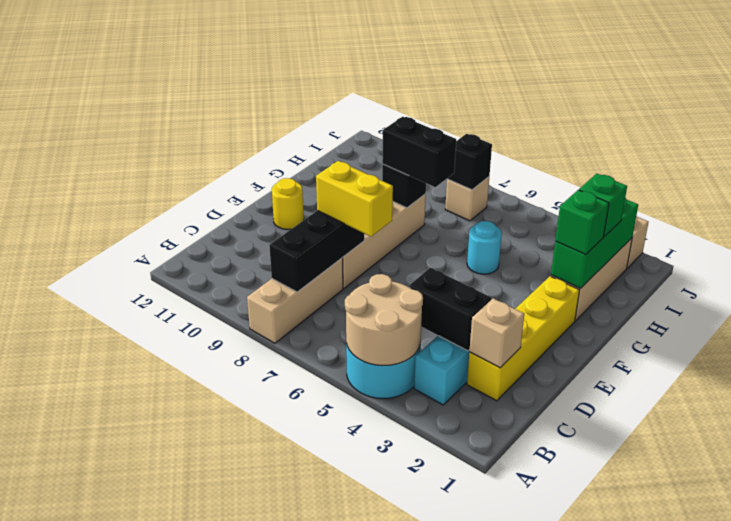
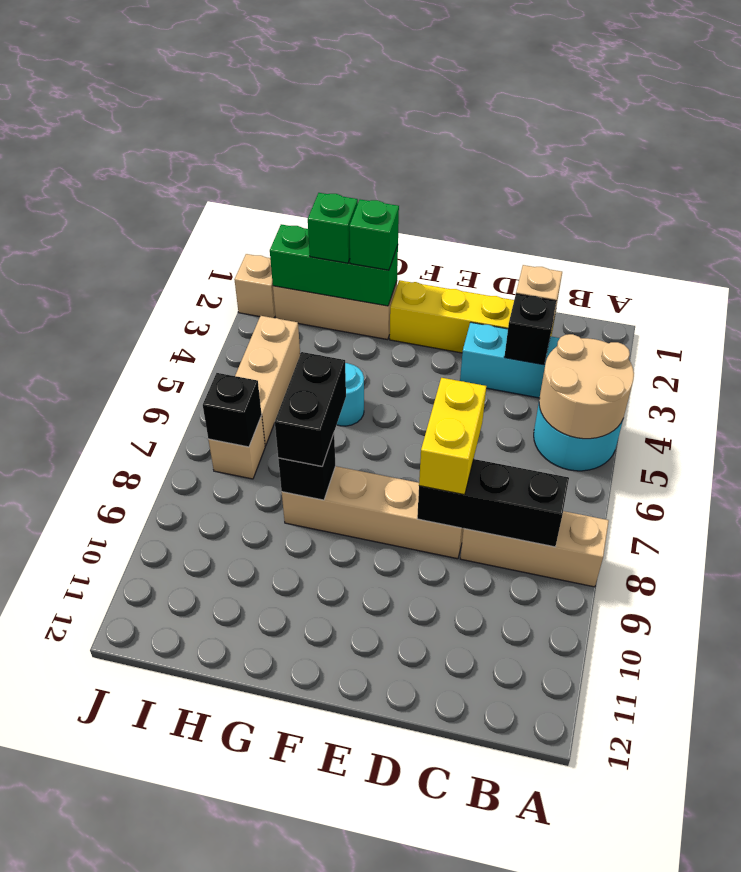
black 1x2 brick [409,268,491,351] -> black 1x1 brick [504,294,556,365]
yellow 1x1 round brick [272,178,304,229] -> none
none -> tan 1x3 brick [235,316,300,446]

